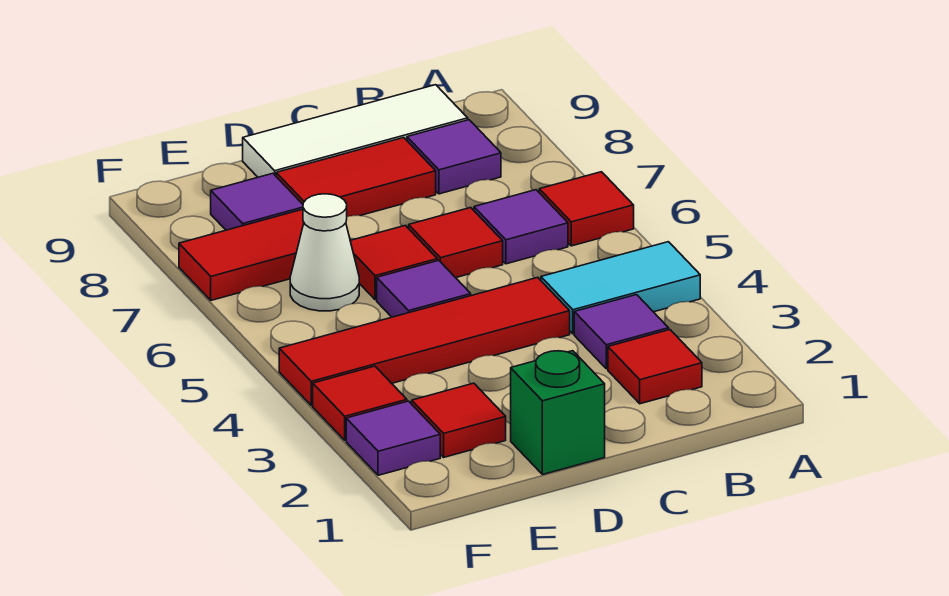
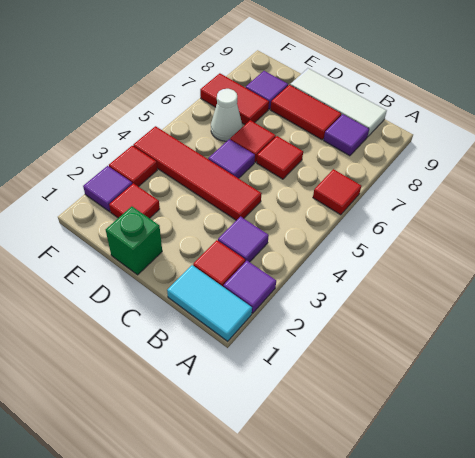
cyan 1x2 tile [541,242,700,334] -> cyan 1x2 tile moved to [167,265,252,341]
purple 1x1 tile [474,190,568,264] -> purple 1x1 tile moved to [223,261,276,313]

